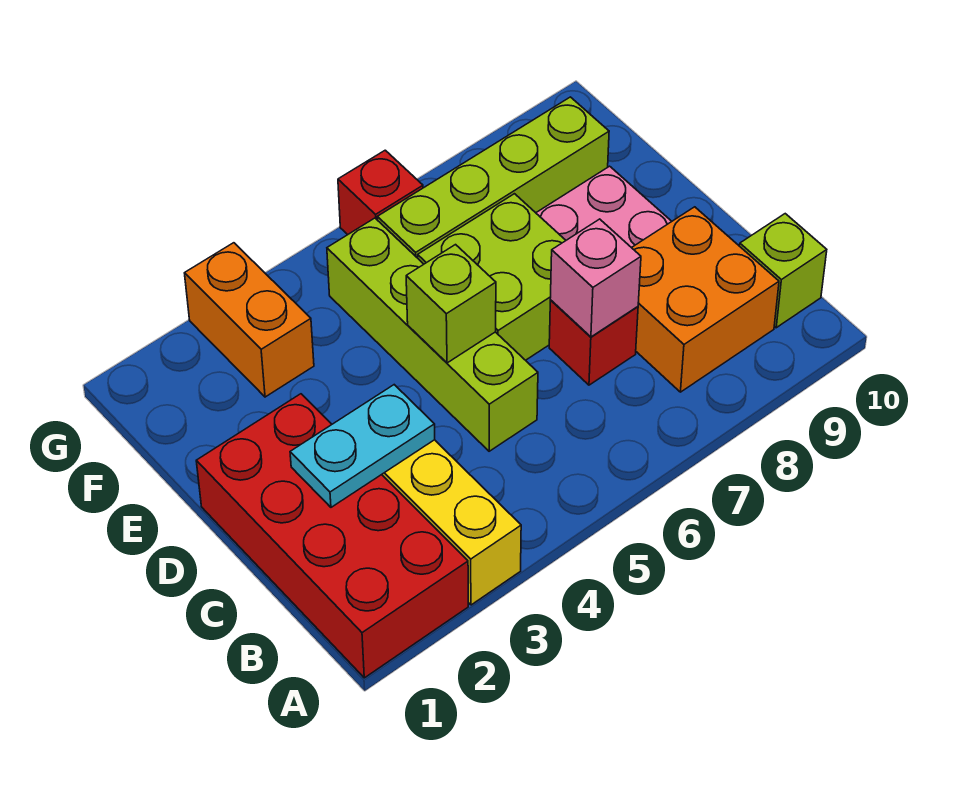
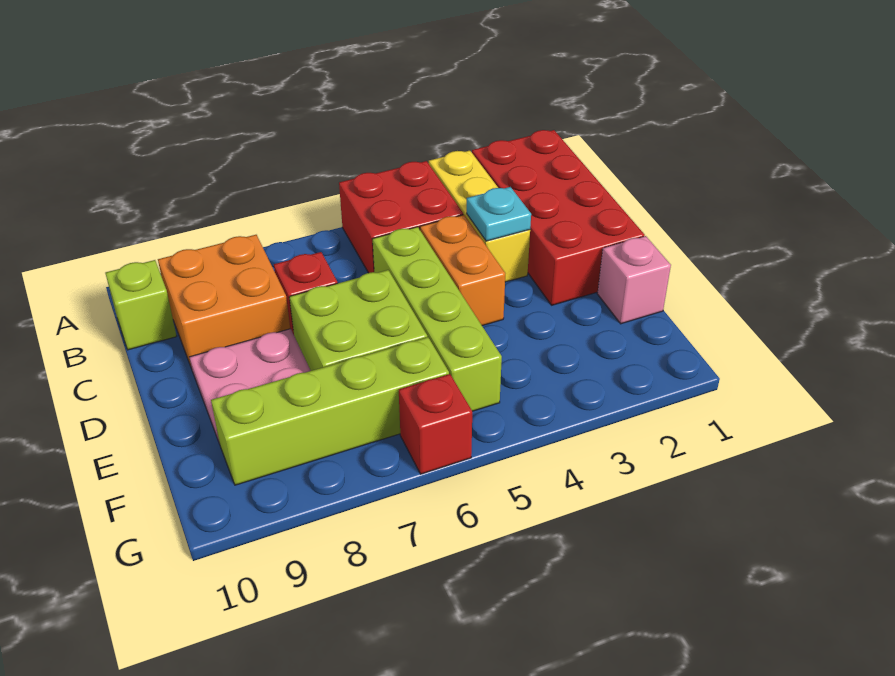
none -> red 2x2 brick [339,161,463,273]
cyan 1x2 plate [290,385,435,507] -> cyan 1x1 plate [467,187,531,241]
pink 1x1 brick [550,219,641,337] -> pink 1x1 brick moved to [597,236,671,324]
lime 1x1 brick [406,245,496,363] -> none
orange 1x2 brick [185,243,314,397] -> orange 1x2 brick moved to [420,215,505,326]

